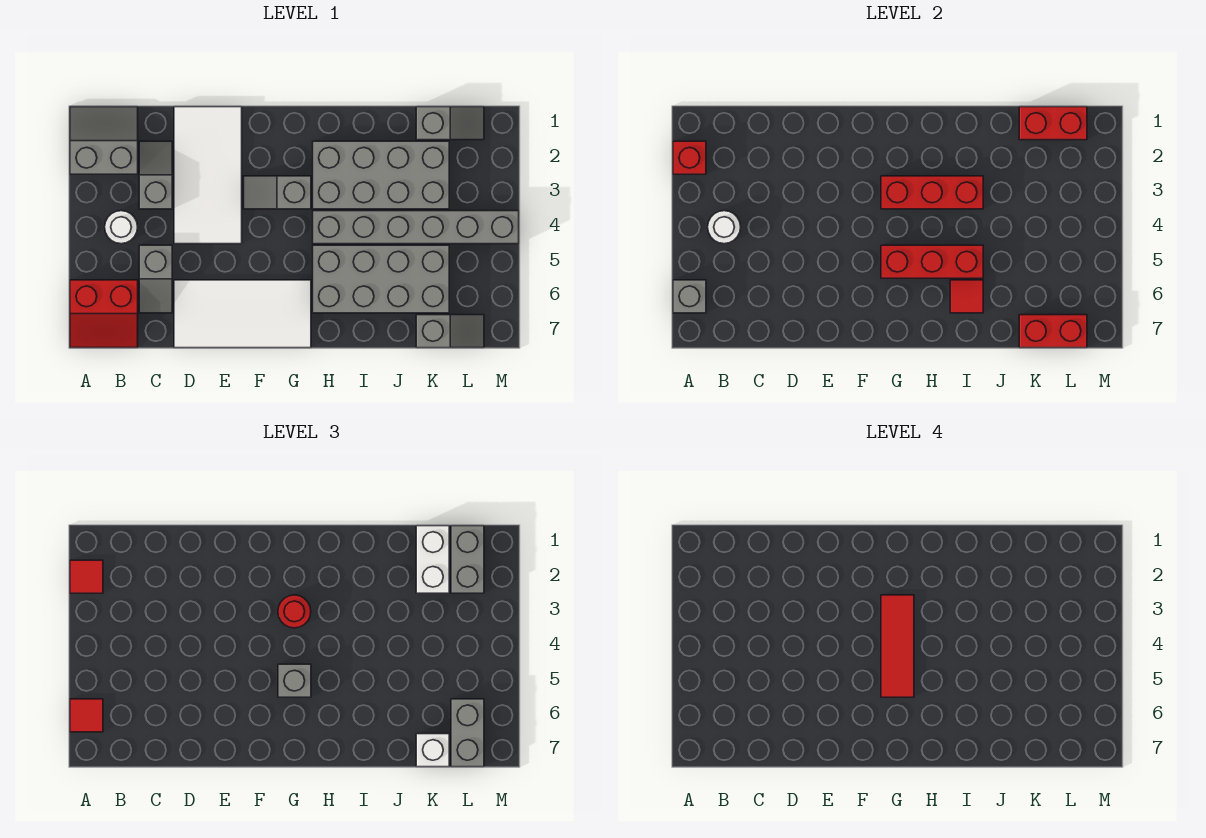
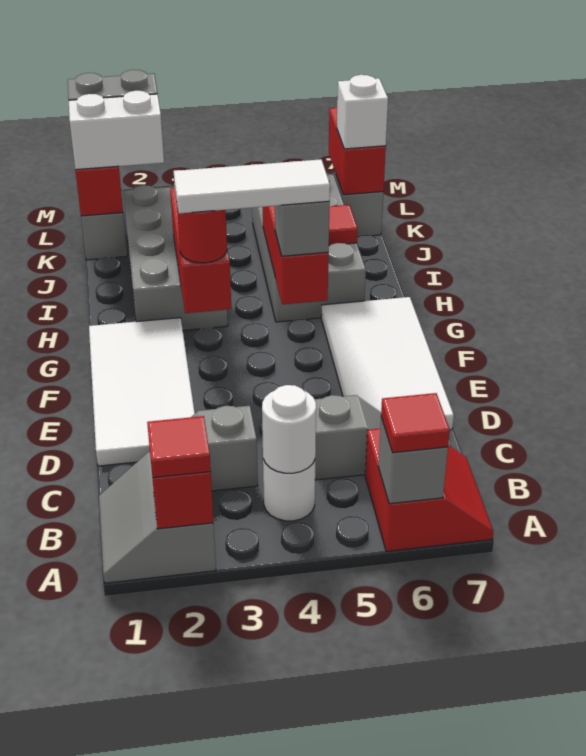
white 2x4 tile [174,107,242,244] -> white 2x4 tile turned to [89,318,195,466]
grey 1x2 slope [243,176,311,209] -> none
red 1x3 tile [881,595,914,697] -> white 1x3 tile [174,159,330,214]
grey 1x6 brick [313,211,519,244] -> none
grey 1x2 brick [451,699,484,767] -> none

